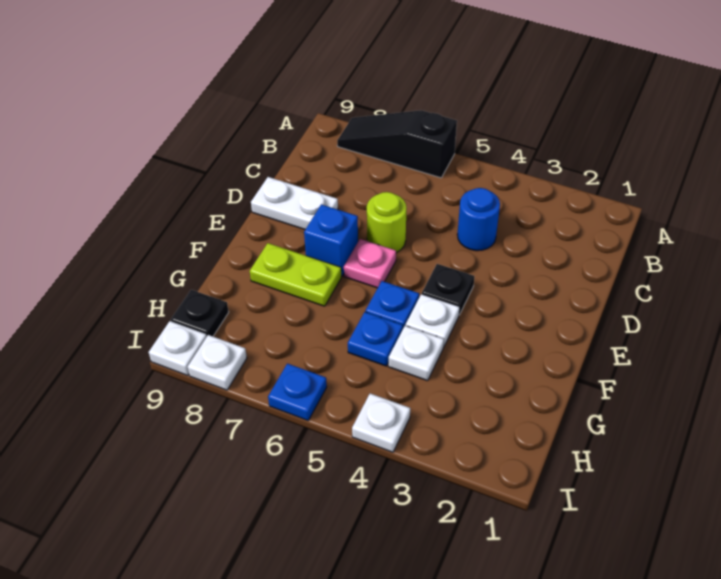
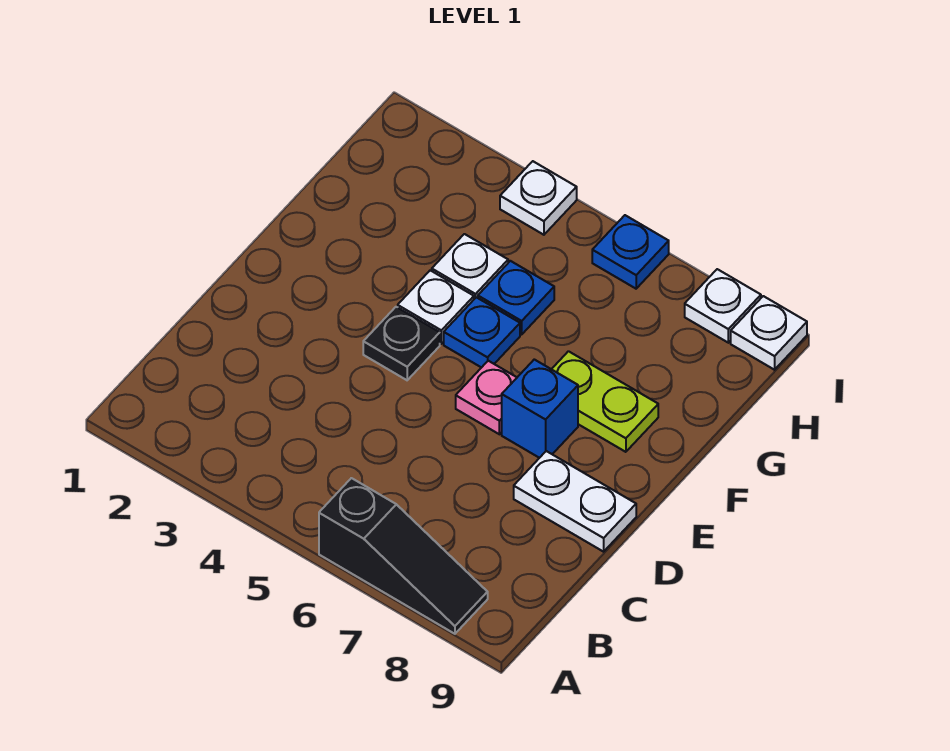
blue 1x1 round brick [457,188,500,251] -> none
lime 1x1 round brick [367,192,406,253] -> none
black 1x1 plate [171,290,229,336] -> none

